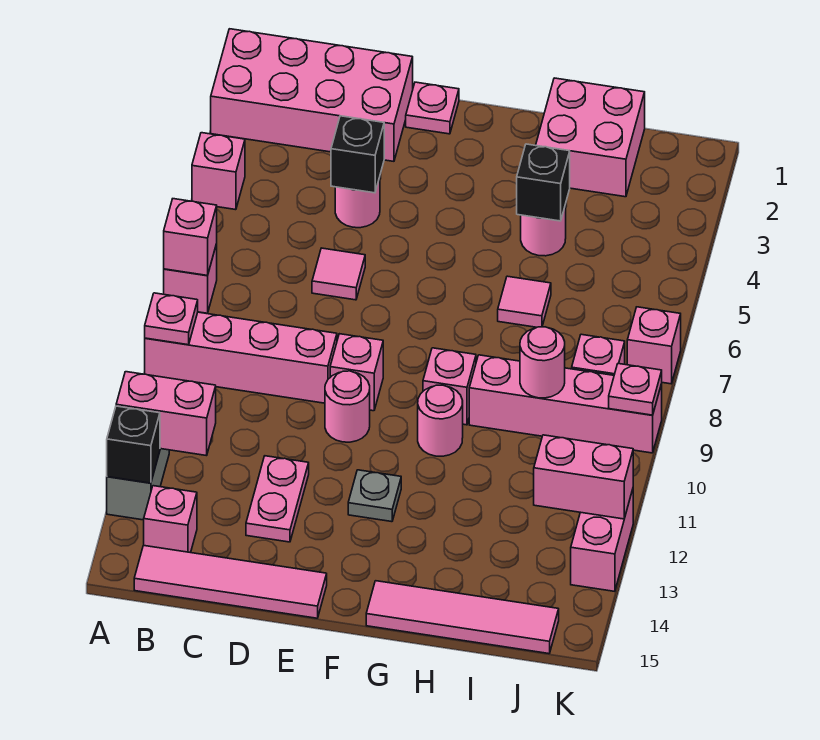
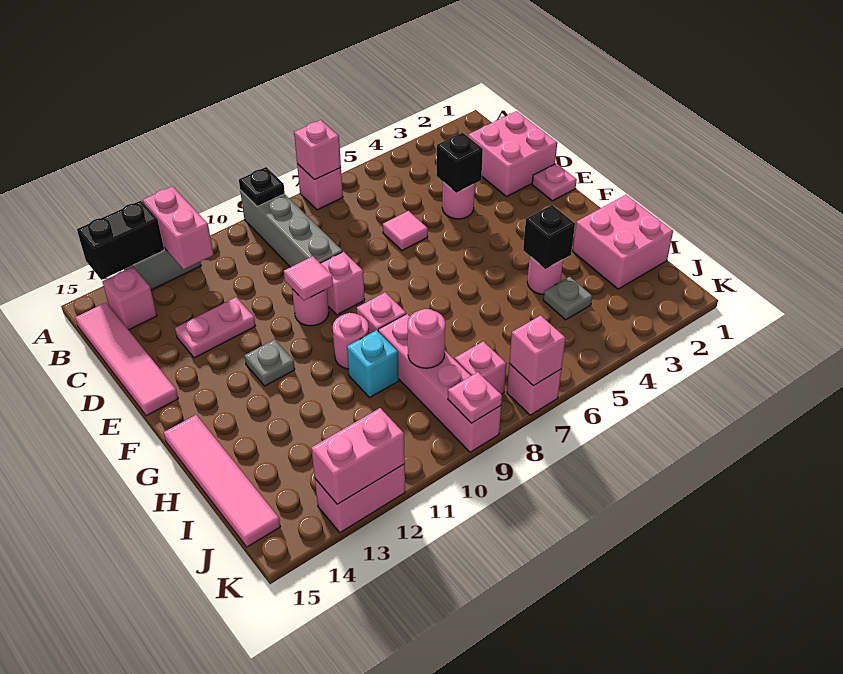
pink 2x4 brick [211,29,413,161] -> pink 2x2 brick [468,111,557,197]
pink 1x1 brick [192,133,245,210] -> pink 1x1 brick moved to [509,315,566,386]
pink 1x4 brick [145,312,337,403] -> grey 1x4 brick [240,190,343,267]
pink 1x1 plate [145,293,198,345] -> black 1x1 plate [239,167,285,207]
black 1x1 brick [107,406,160,483] -> black 1x2 brick [77,201,164,280]
pink 1x1 tile [498,276,551,327] -> pink 1x1 tile moved to [284,256,333,300]
none -> cyan 1x1 brick [347,330,399,397]
none -> grey 1x1 plate [543,277,592,320]
pink 1x2 brick [534,435,633,519] -> pink 1x2 brick turned to [311,408,405,504]

